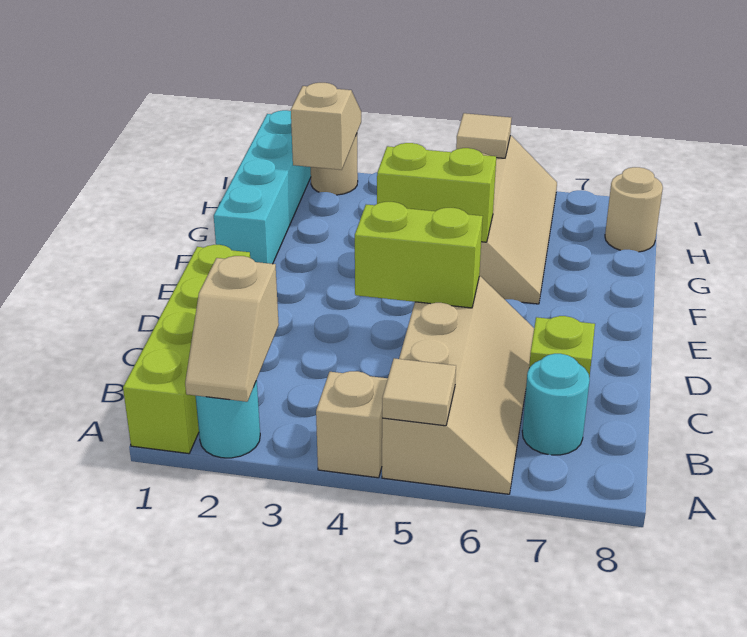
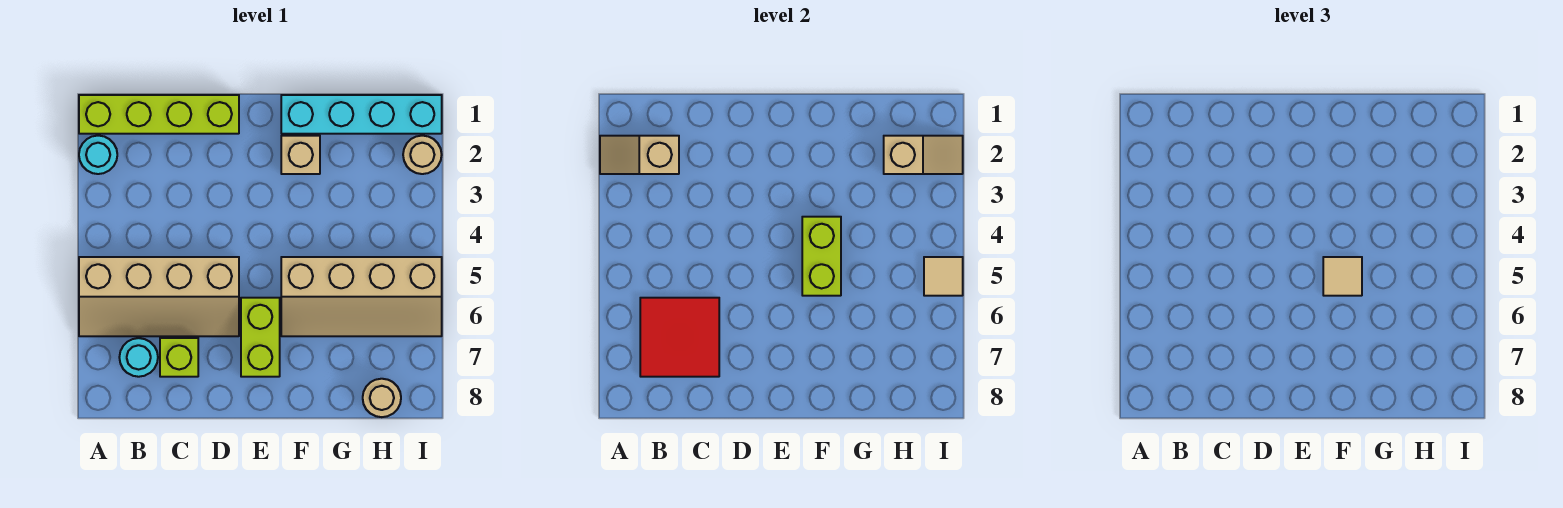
tan 1x1 brick [316,371,388,478] -> tan 1x1 brick moved to [281,136,320,174]
tan 1x1 tile [382,358,456,426] -> tan 1x1 tile moved to [1323,257,1362,296]
none -> red 2x2 tile [640,298,719,377]
lime 1x2 brick [355,202,483,308] -> lime 1x2 brick moved to [241,298,280,377]

